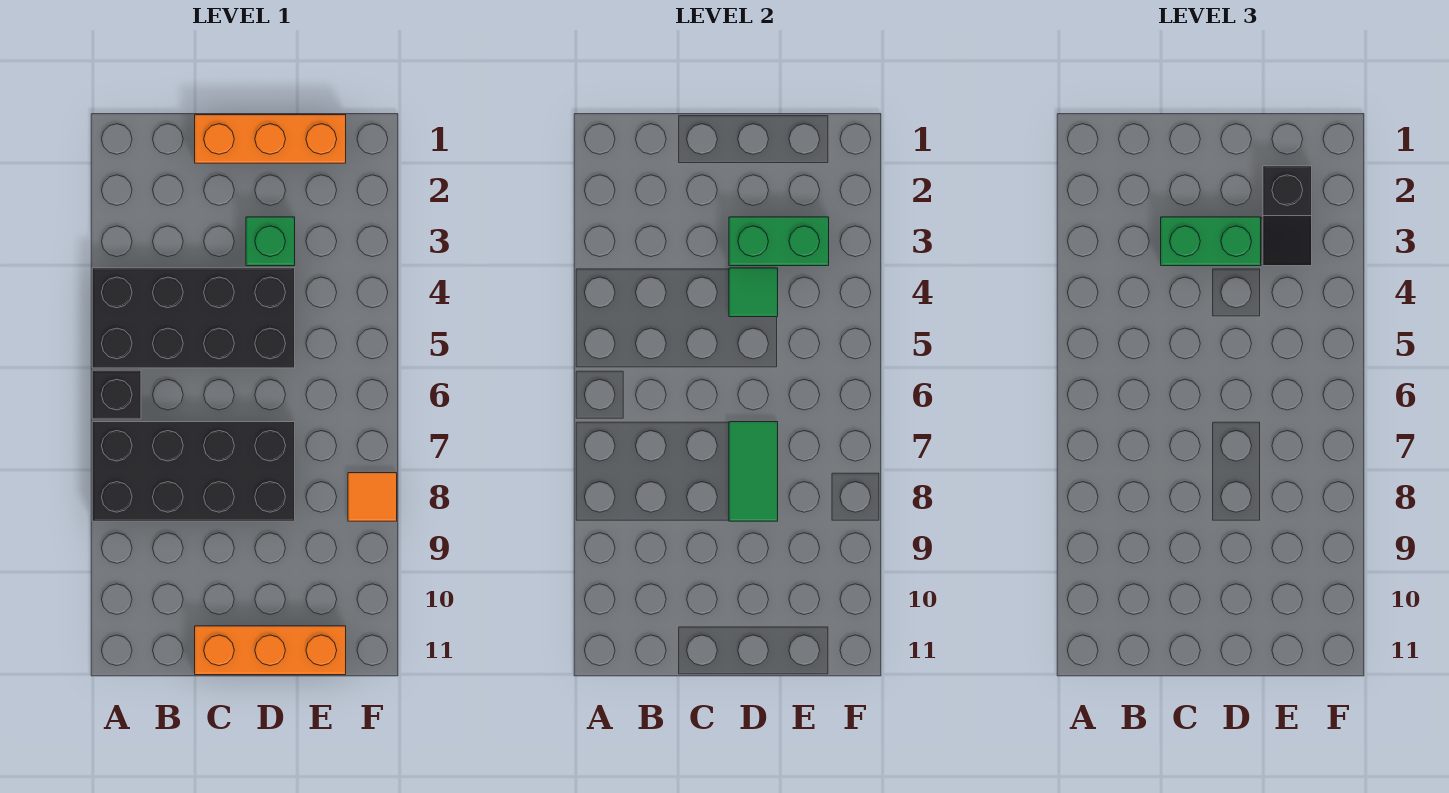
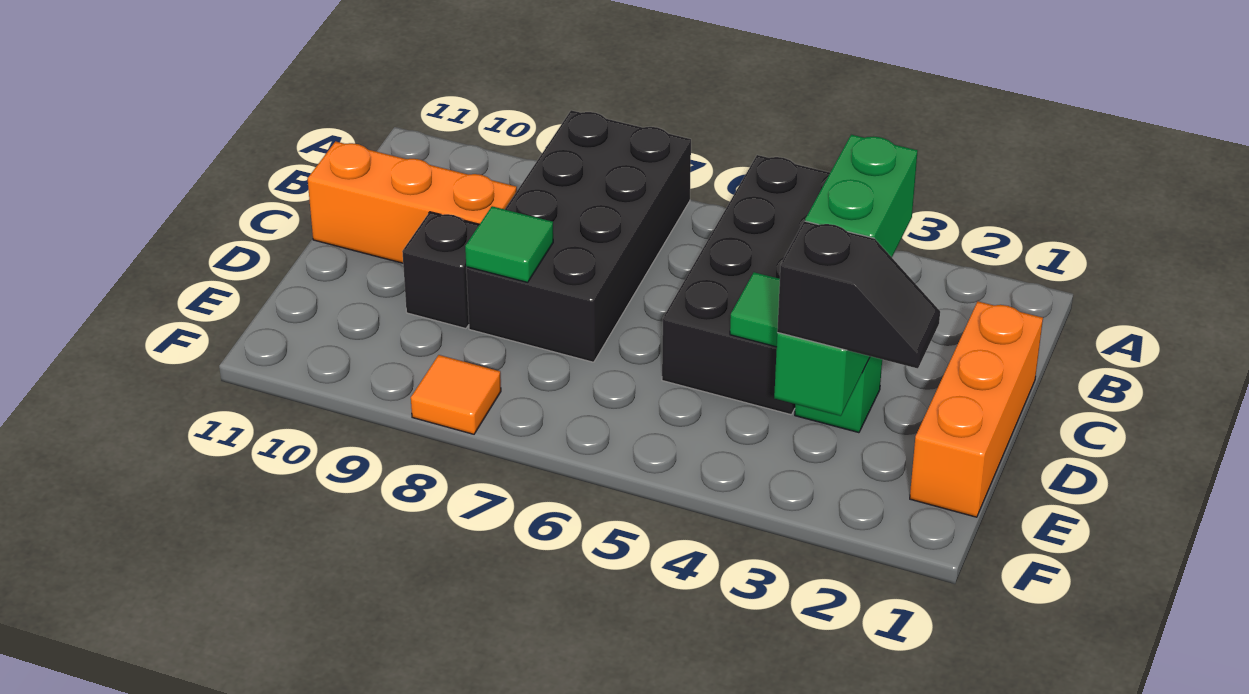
black 1x1 brick [92,370,141,419] -> black 1x1 brick moved to [402,212,479,329]
orange 1x3 brick [195,626,346,675] -> orange 1x3 brick turned to [308,141,517,263]
green 1x2 tile [729,422,778,521] -> green 1x1 tile [465,206,553,282]
black 1x2 slope [1263,166,1312,266] -> black 1x2 slope turned to [777,221,940,368]

